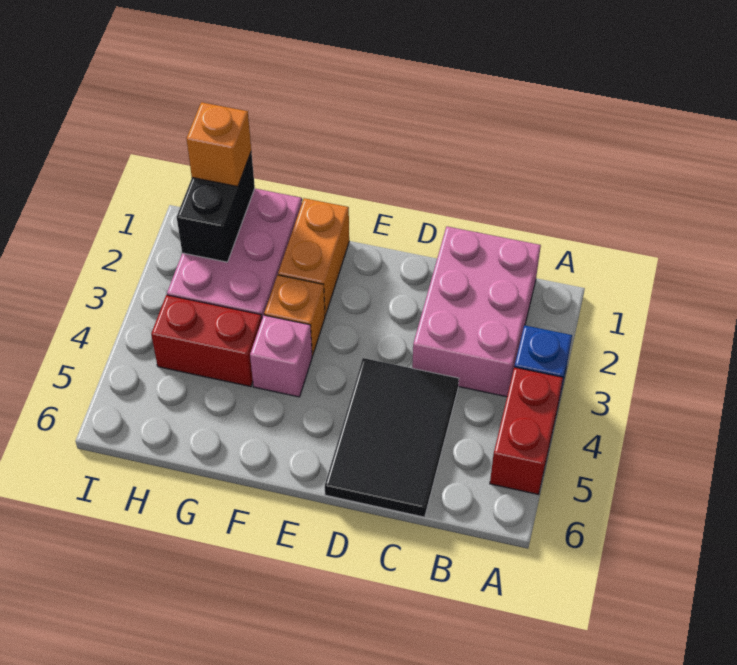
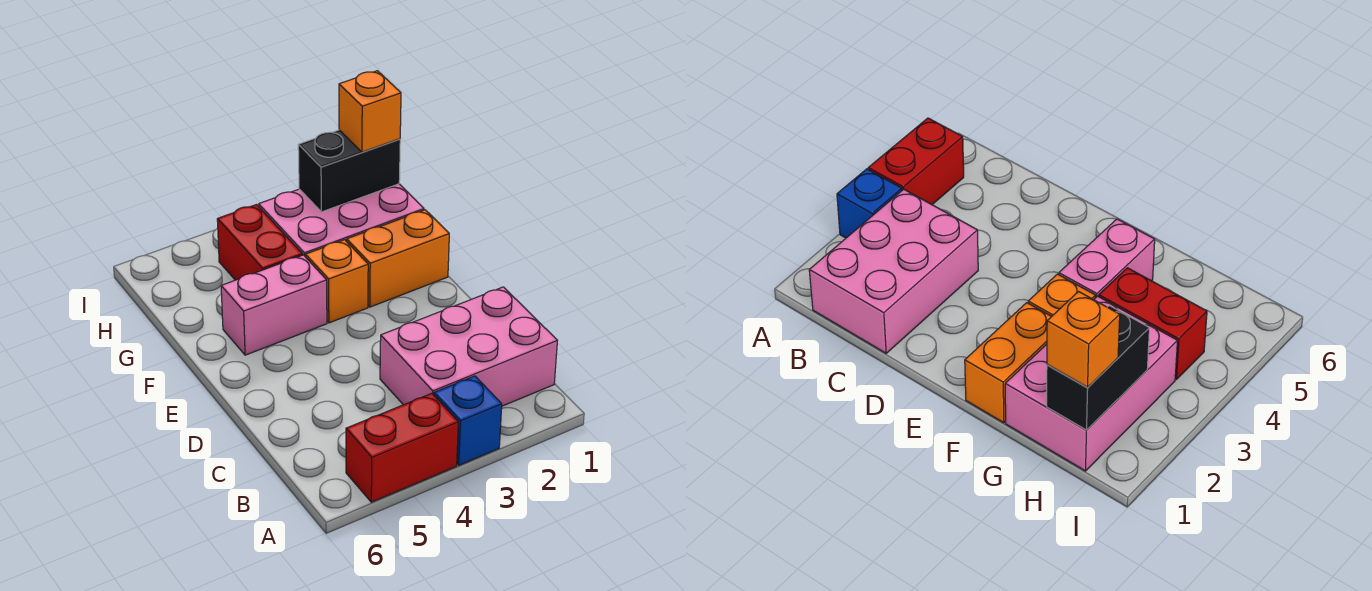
black 2x3 tile [325,358,459,517] -> none
pink 1x1 brick [250,315,312,397] -> pink 1x2 brick [221,255,327,355]

